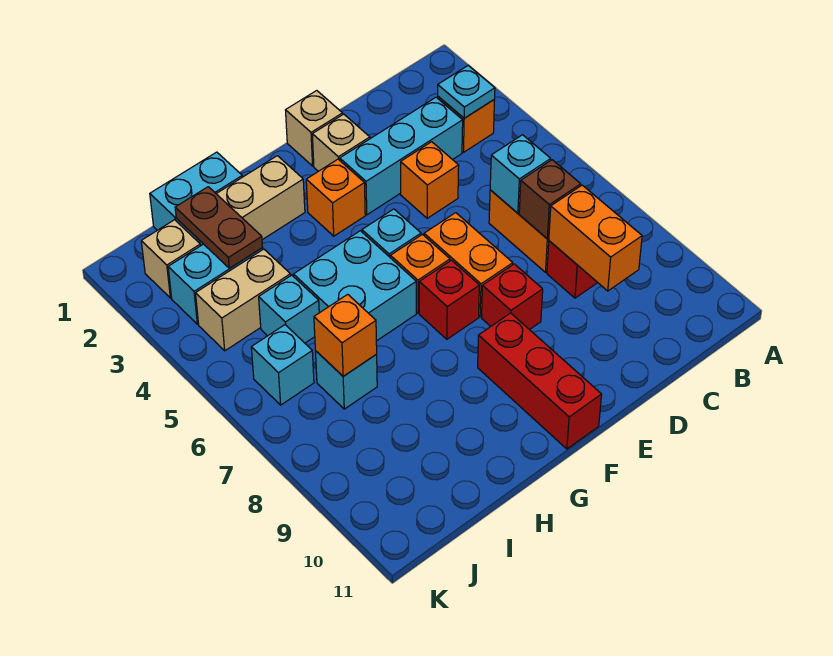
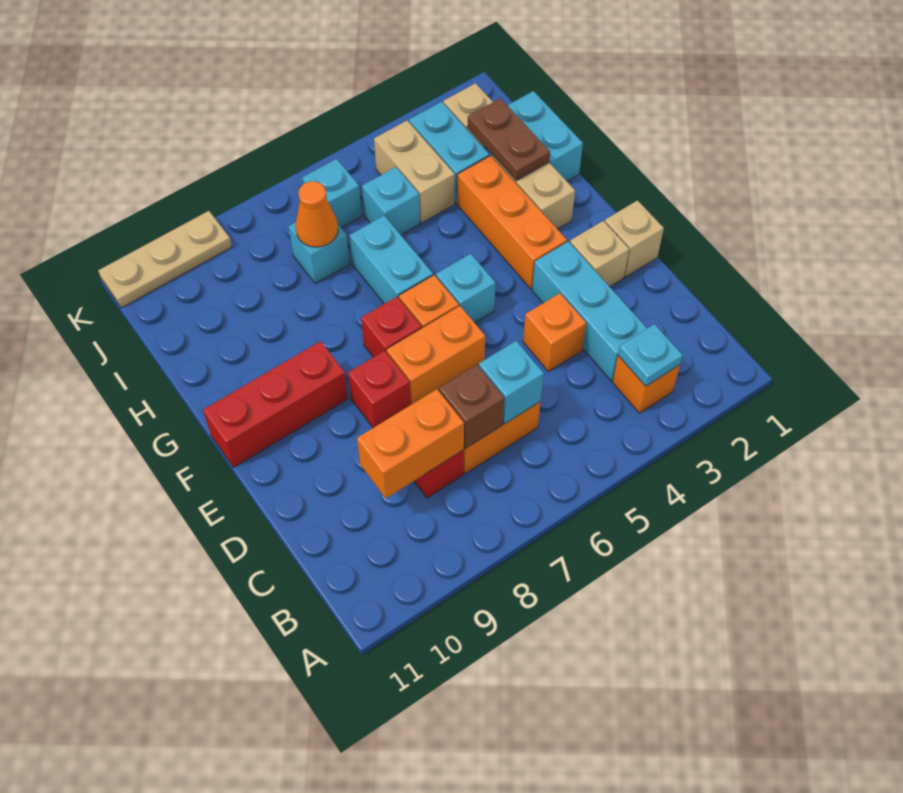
orange 1x1 brick [306,159,365,236] -> orange 1x3 brick [457,156,567,289]
cyan 2x2 brick [293,231,416,341] -> cyan 1x2 brick [349,216,433,304]
brown 1x2 plate [175,187,262,268] -> brown 1x2 plate turned to [468,98,550,181]
orange 1x1 brick [314,294,377,376] -> orange 1x1 cone [296,181,338,247]
none -> tan 1x3 plate [98,211,232,308]

